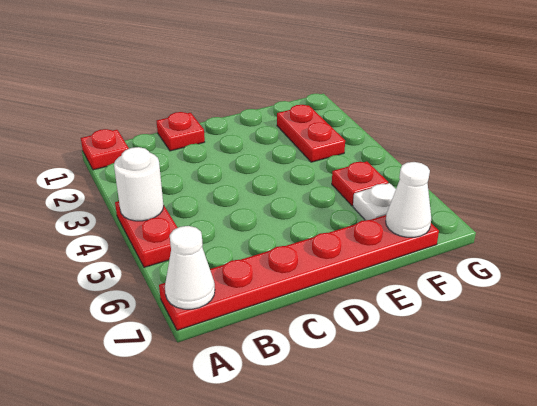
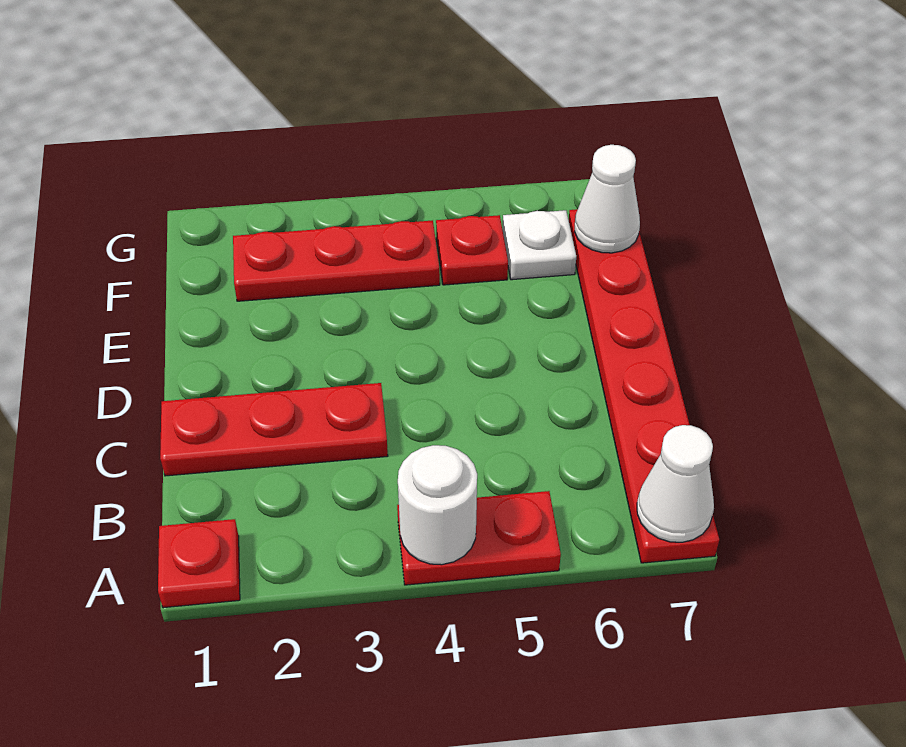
red 1x1 plate [157,112,205,151] -> red 1x3 plate [160,383,388,476]
red 1x2 plate [277,105,345,162] -> red 1x3 plate [233,220,440,301]

